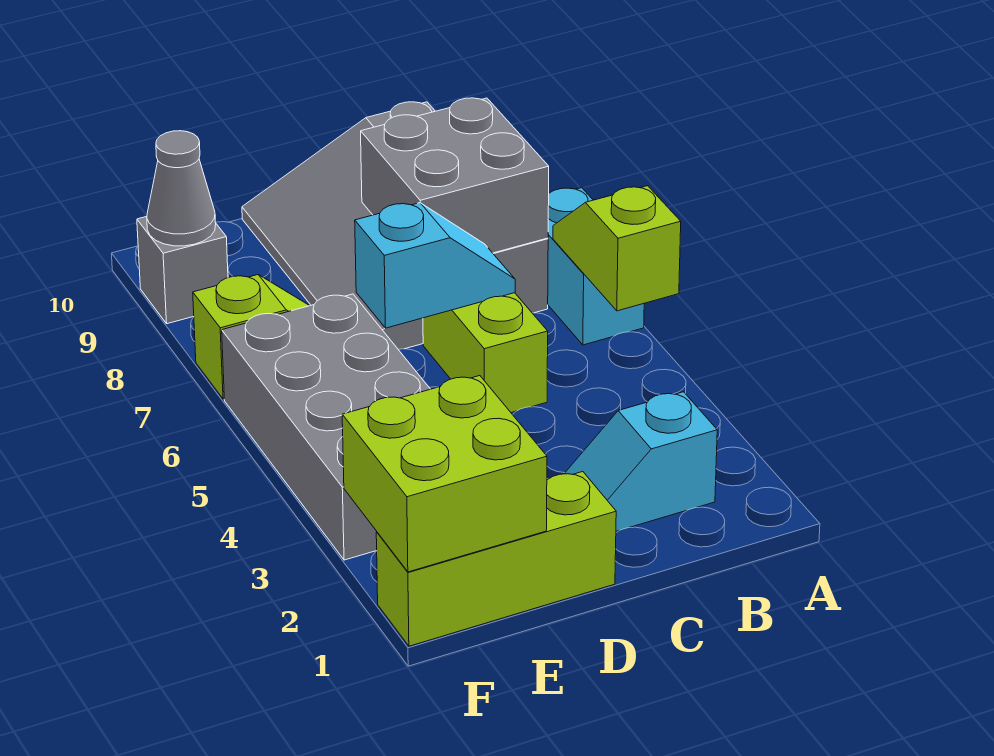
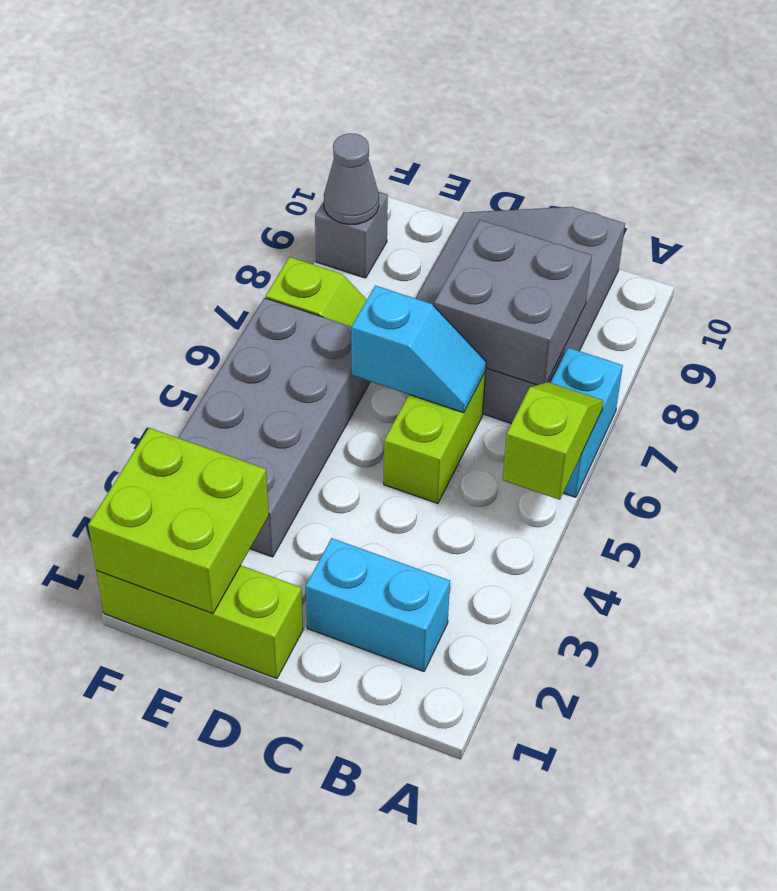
cyan 1x2 slope [564,392,717,531] -> cyan 1x2 brick [306,538,450,671]

